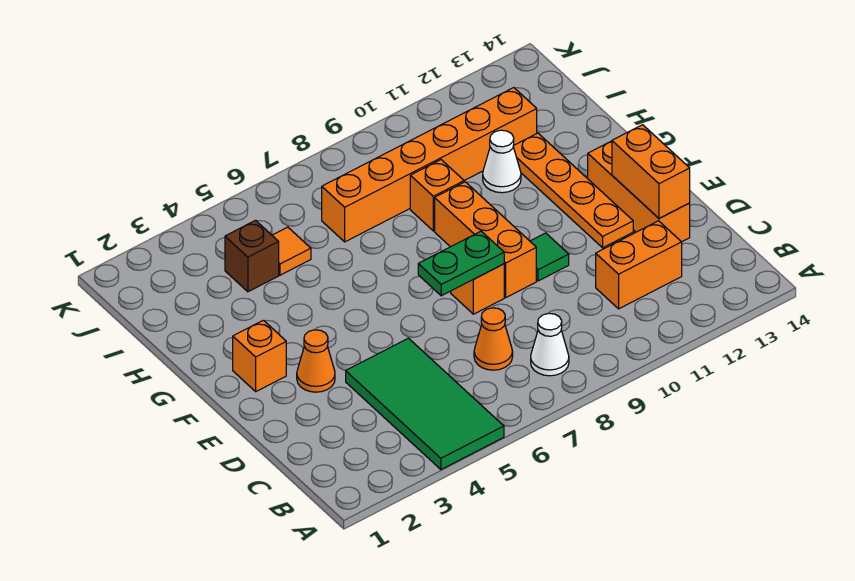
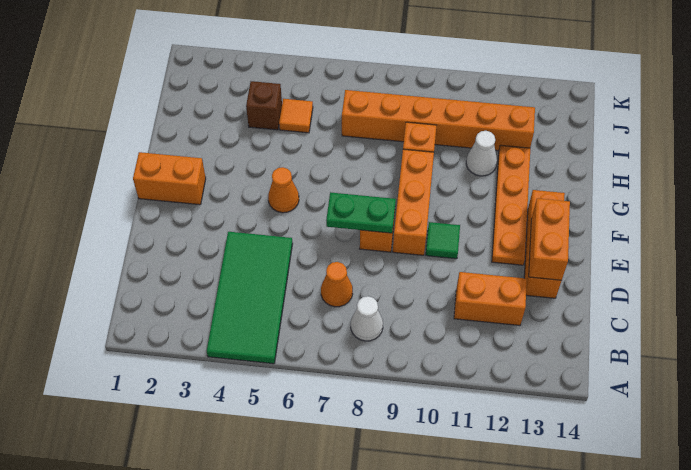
orange 1x1 cone [297,330,335,392] -> orange 1x1 cone moved to [268,167,299,213]
orange 1x1 brick [233,320,286,391] -> orange 1x2 brick [133,152,206,205]

